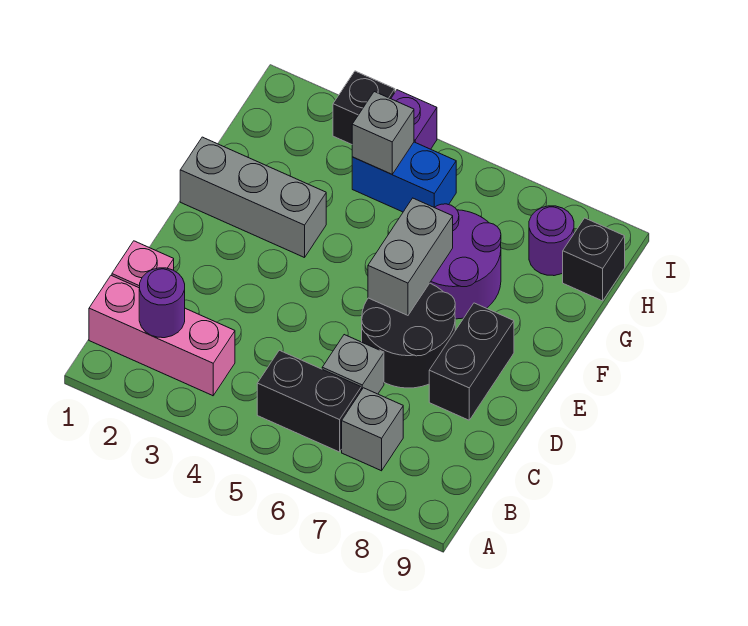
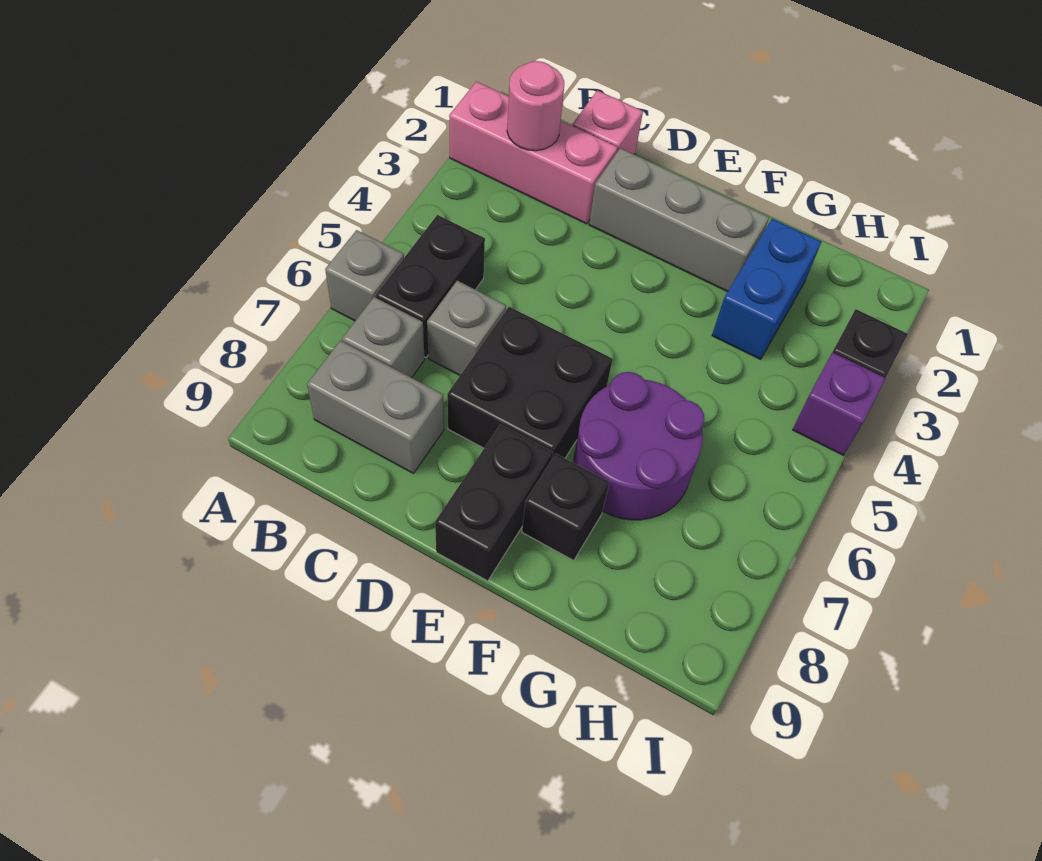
pink 1x3 brick [89,276,235,396] -> pink 1x3 brick turned to [449,82,618,224]
purple 1x1 round brick [139,268,185,338] -> pink 1x1 round brick [507,61,564,151]
black 2x2 round brick [362,283,455,388] -> black 2x2 brick [447,307,612,458]
black 1x2 brick [429,303,514,420] -> black 1x2 brick turned to [435,424,553,581]
grey 1x2 brick [368,198,453,315] -> grey 1x2 brick moved to [307,341,444,473]
grey 1x3 brick [180,137,326,258] -> grey 1x3 brick turned to [589,148,769,292]
blue 1x2 brick [352,142,456,212] -> blue 1x2 brick moved to [712,219,821,359]
grey 1x1 brick [352,92,414,174] -> grey 1x1 brick moved to [325,230,404,321]
purple 1x1 round brick [529,206,574,276] -> none
black 1x1 brick [563,218,625,301] -> black 1x1 brick moved to [522,454,609,560]

